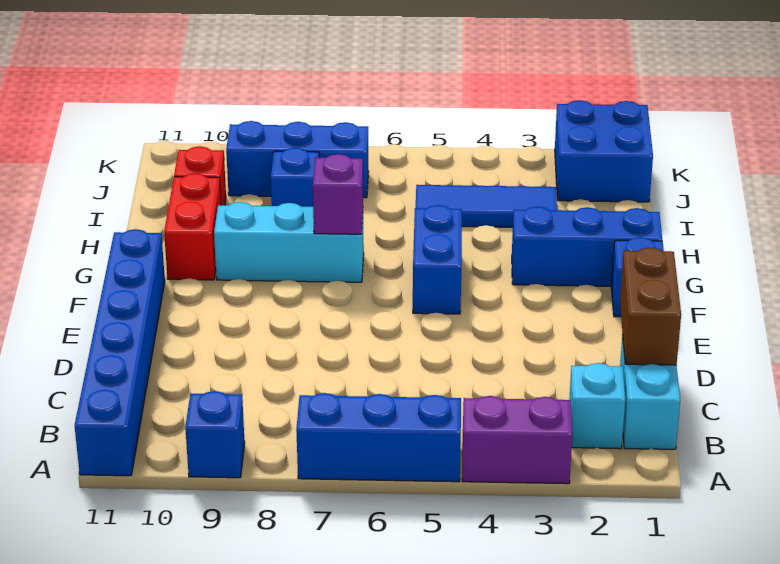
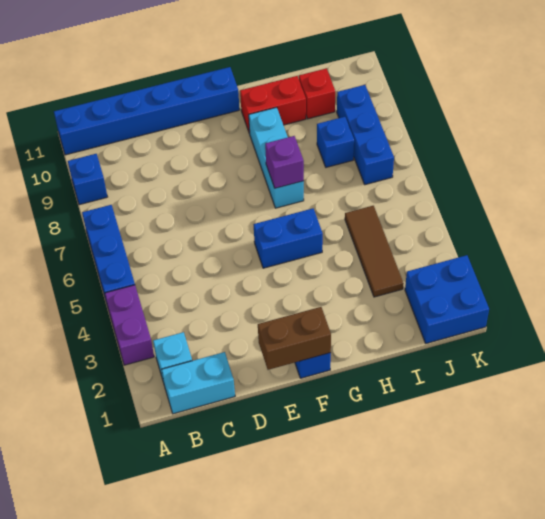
brown 1x2 brick [620,248,681,365] -> brown 1x2 brick moved to [258,307,331,370]
blue 1x3 brick [512,207,662,286] -> none
blue 1x3 tile [416,185,557,227] -> brown 1x3 tile [345,206,404,297]

